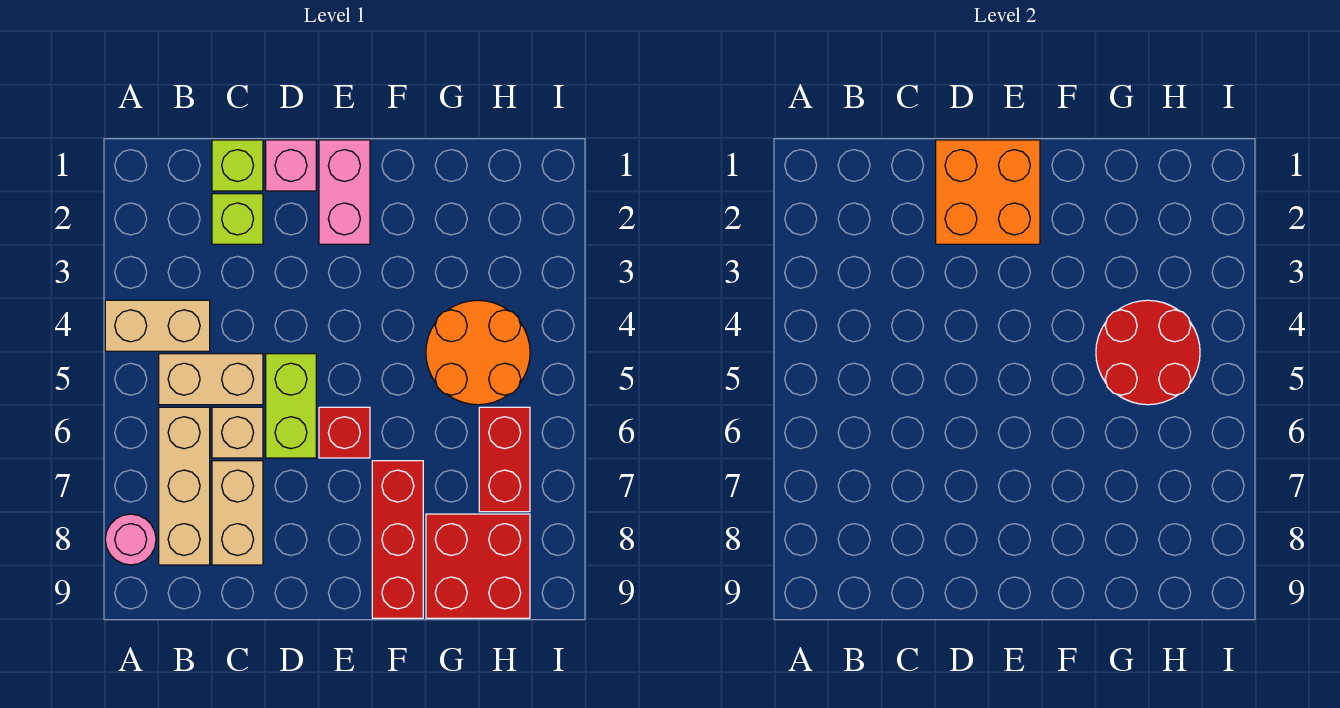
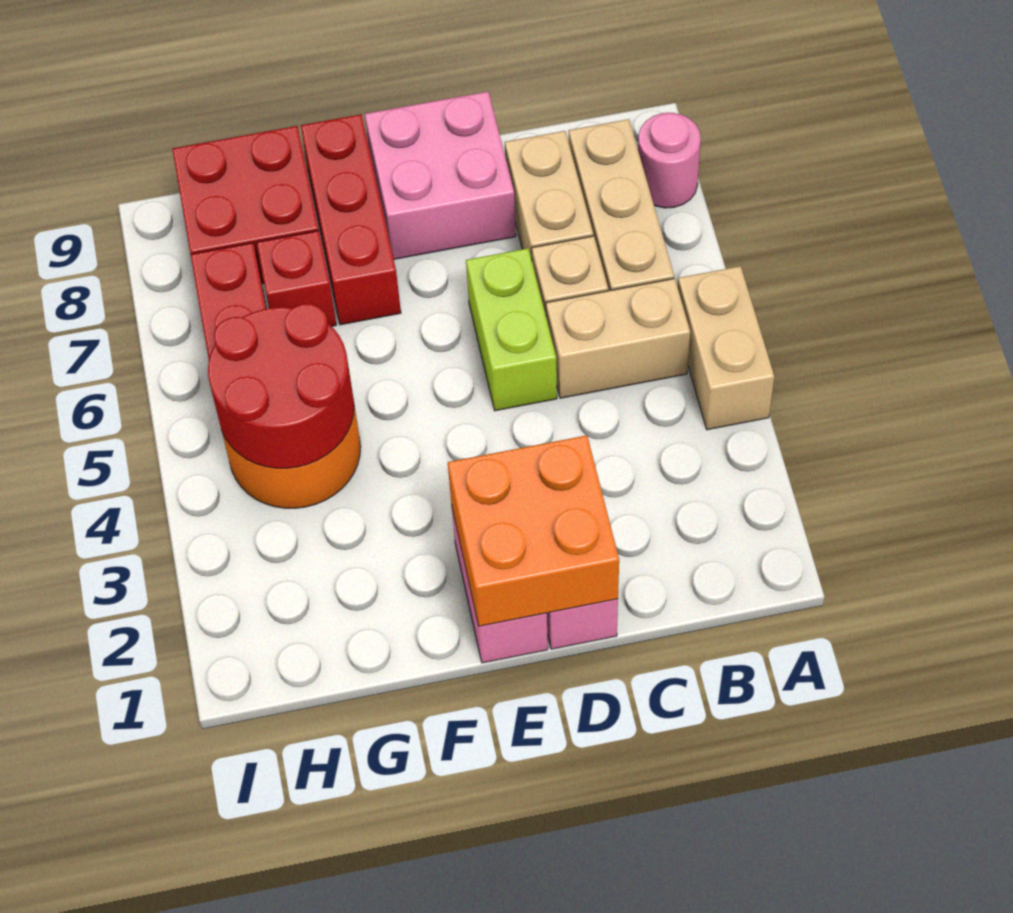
tan 1x2 brick [105,300,210,351] -> tan 1x2 brick turned to [678,266,774,430]
lime 1x1 brick [212,140,263,191] -> none
lime 1x1 brick [212,194,263,244] -> none
none -> pink 2x2 brick [365,92,516,259]
red 1x1 brick [319,407,370,458] -> red 1x1 brick moved to [257,231,336,326]

